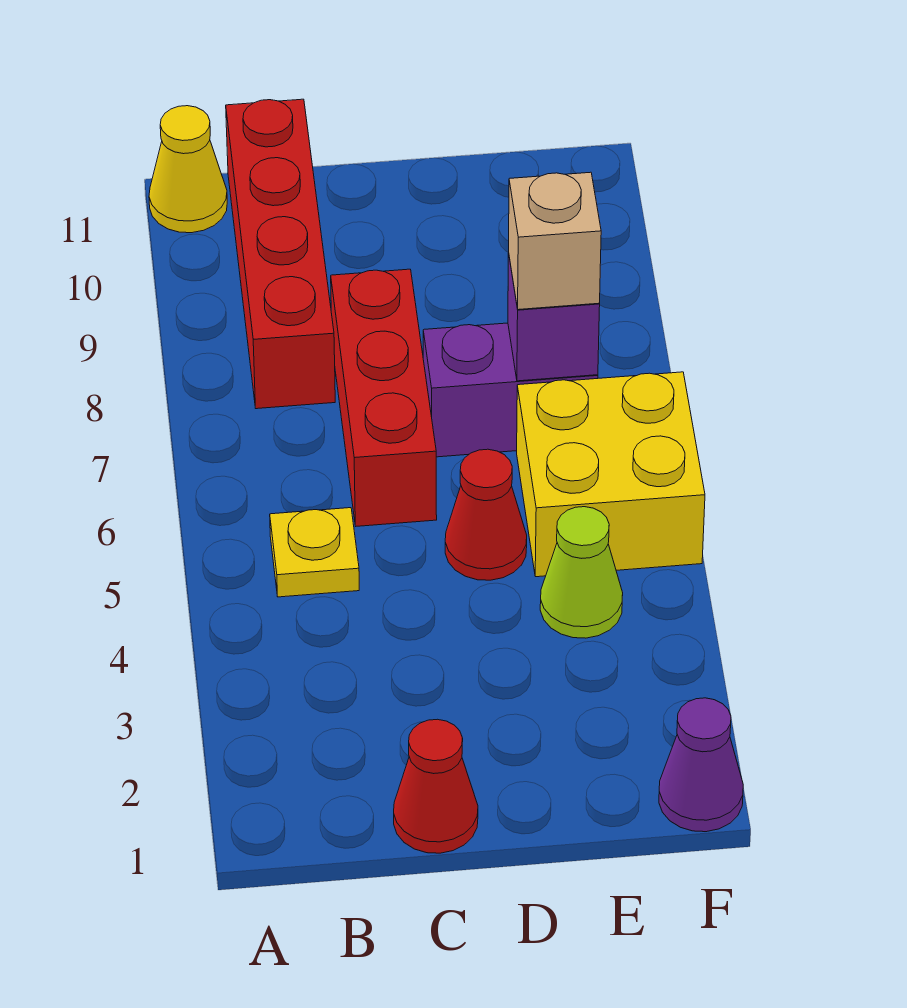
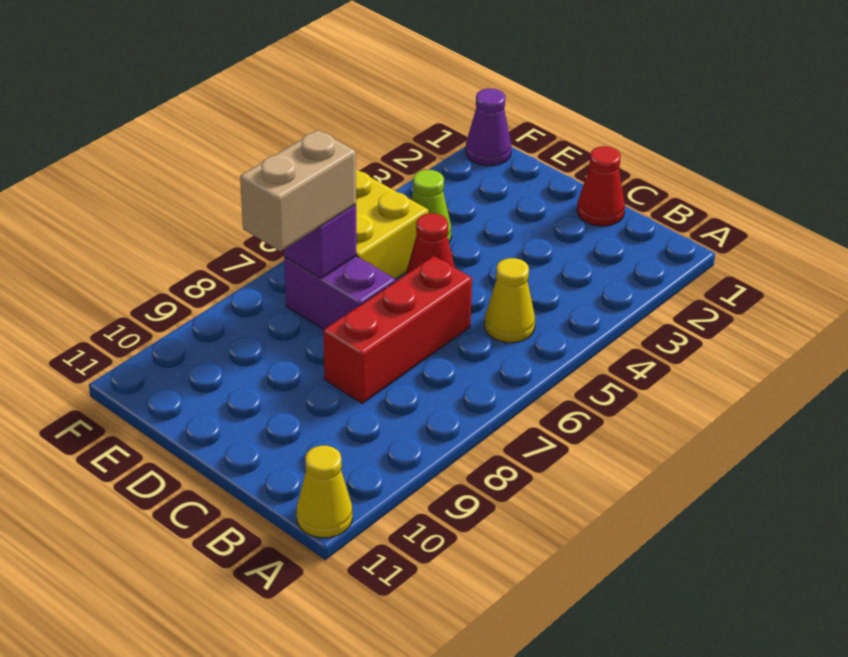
yellow 1x1 plate [270,508,359,597] -> yellow 1x1 cone [484,258,535,343]
red 1x4 brick [226,99,335,409] -> none
tan 1x1 brick [508,172,601,310] -> tan 1x2 brick [240,130,356,251]

